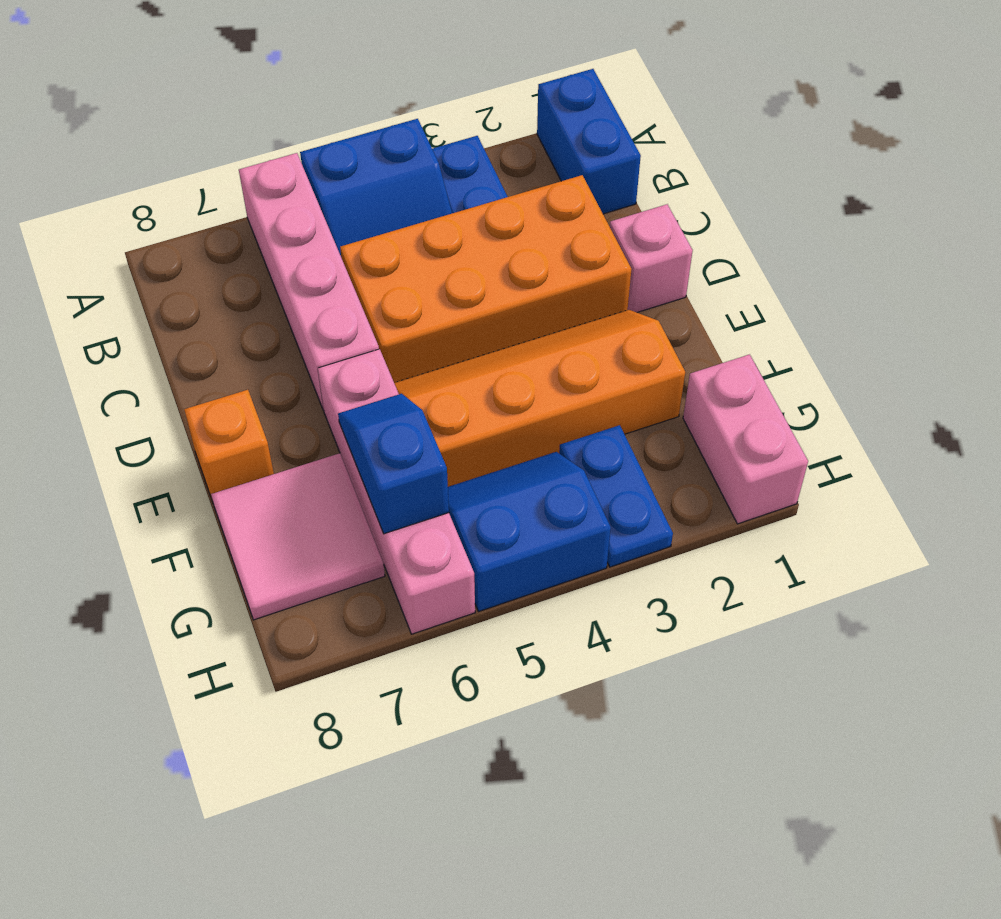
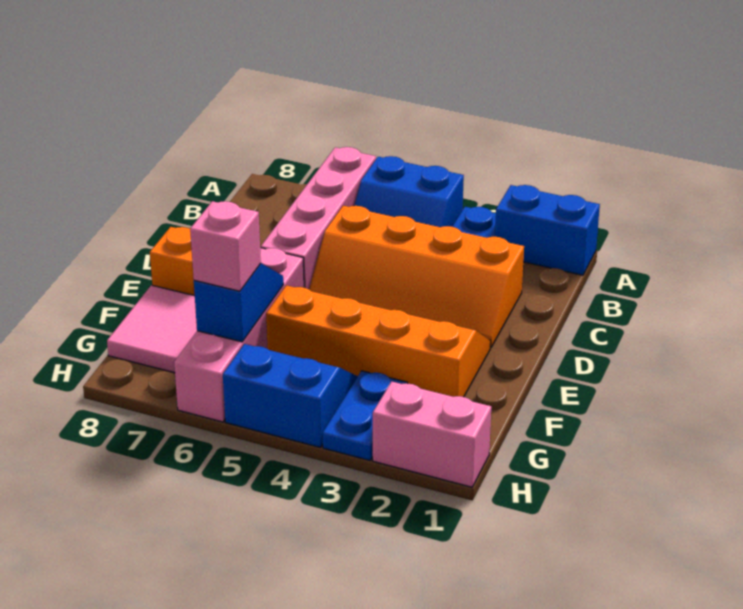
blue 1x2 brick [537,69,641,214] -> blue 1x2 brick turned to [495,185,600,275]
orange 2x4 brick [340,175,632,383] -> orange 2x4 slope [309,206,524,348]
pink 1x1 brick [610,204,693,313] -> pink 1x1 brick moved to [190,201,261,291]
pink 1x2 brick [683,354,808,524] -> pink 1x2 brick turned to [373,382,491,487]

